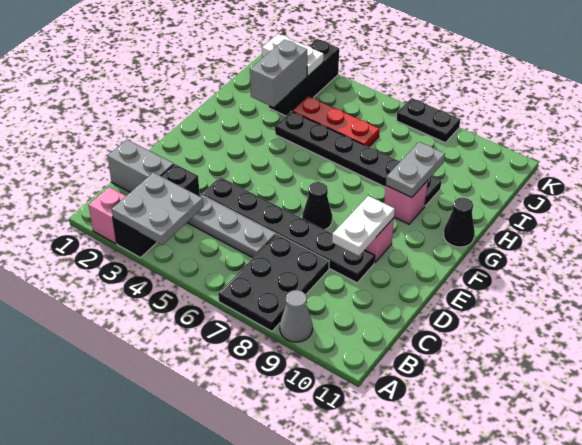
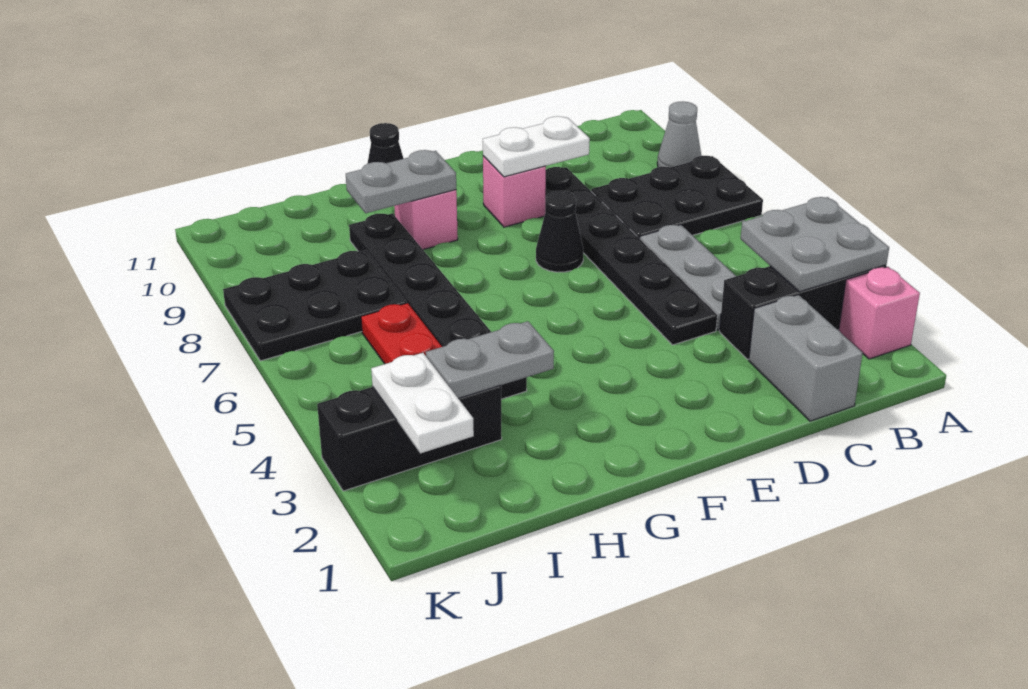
grey 1x2 brick [250,40,307,107] -> grey 1x2 plate [426,321,554,399]
black 1x2 plate [396,98,460,143] -> black 2x3 plate [223,250,407,361]

